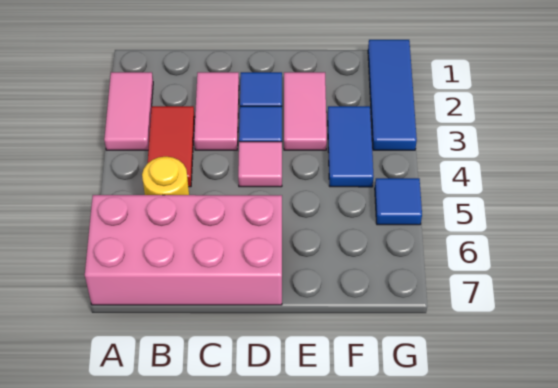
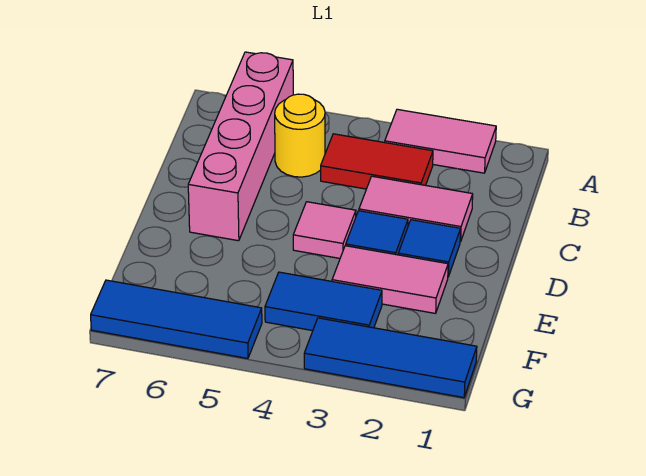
pink 2x4 brick [85,195,282,305] -> pink 1x4 brick [188,52,293,241]
blue 1x1 tile [375,178,422,225] -> blue 1x3 tile [91,280,262,358]

